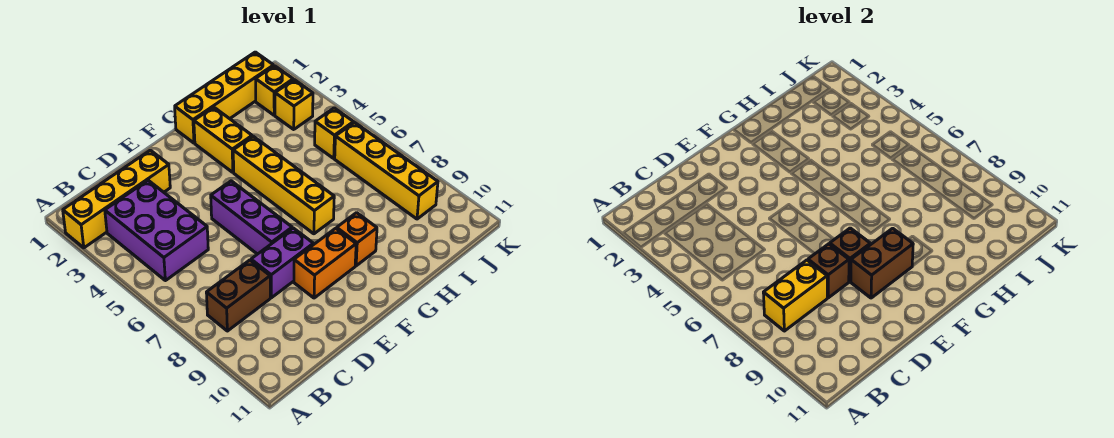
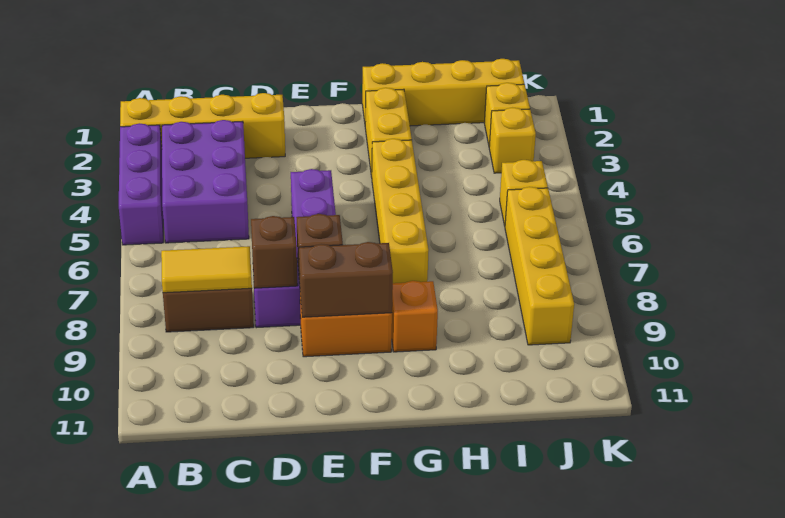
none -> purple 1x3 brick [119,123,163,245]
yellow 1x2 brick [763,260,827,331] -> yellow 1x2 tile [161,246,252,293]

